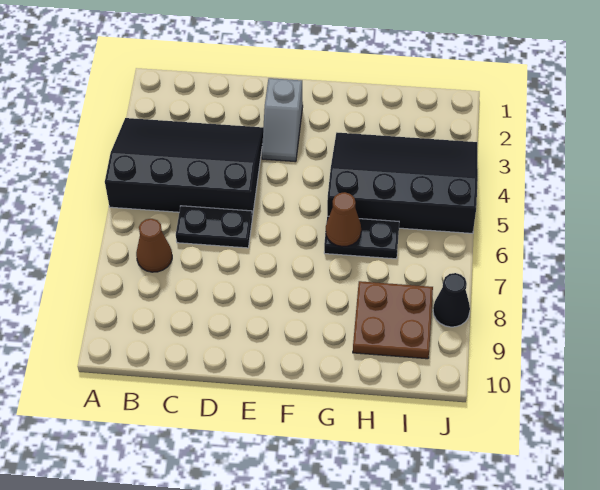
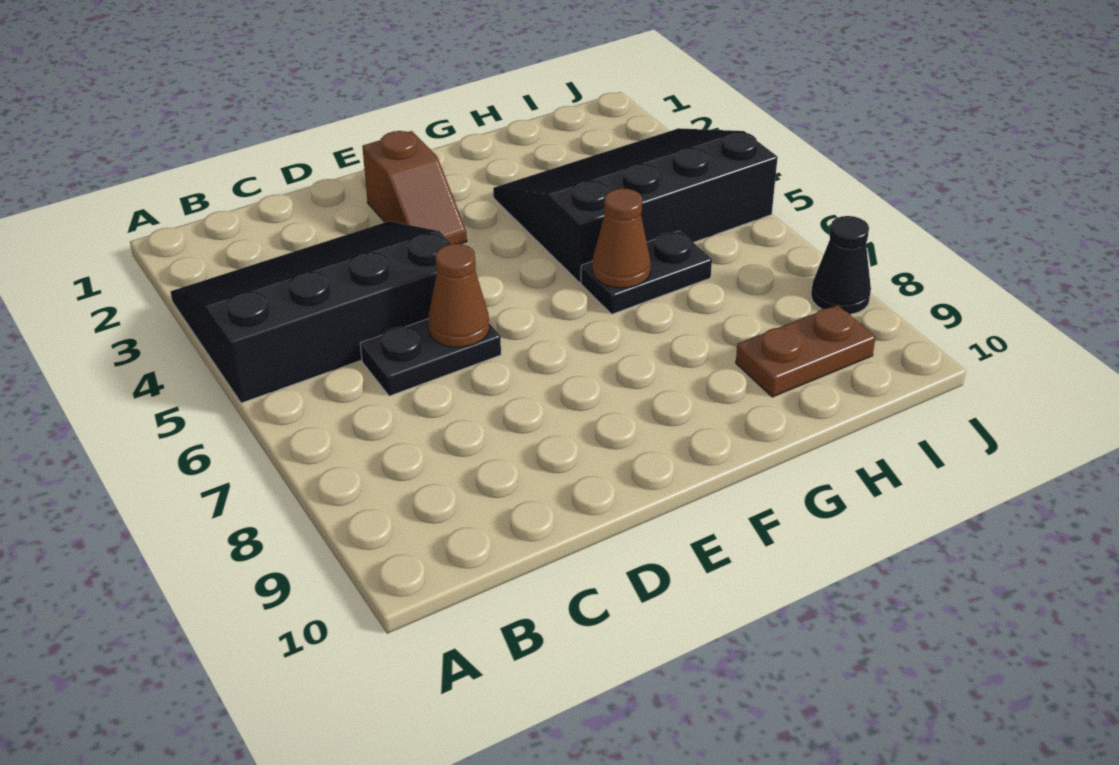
brown 1x1 cone [136,219,172,272] -> brown 1x1 cone moved to [428,244,489,347]
grey 1x2 slope [262,78,303,162] -> brown 1x2 slope [362,131,467,244]
brown 2x2 plate [353,281,433,359] -> brown 1x2 plate [736,305,876,397]

